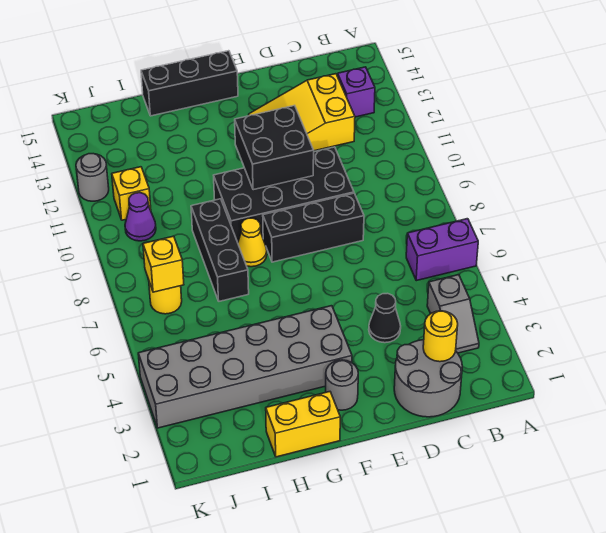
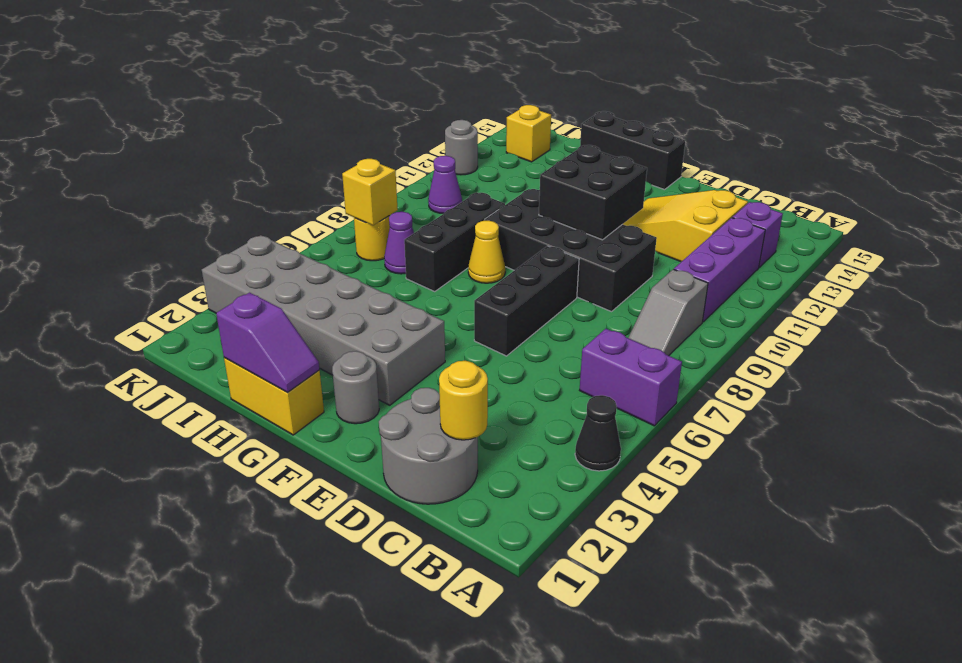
grey 1x2 slope [427,275,479,353] -> grey 1x2 slope moved to [628,269,708,356]
none -> purple 1x3 brick [674,218,765,322]
black 1x1 cone [369,293,401,343] -> black 1x1 cone moved to [575,395,621,471]
black 1x3 brick [263,193,364,262] -> black 1x3 brick turned to [474,246,579,356]
none -> purple 1x2 slope [216,293,319,392]
none -> purple 1x1 cone [384,212,414,274]
yellow 1x1 brick [112,167,151,220] -> yellow 1x1 brick moved to [506,105,551,162]

